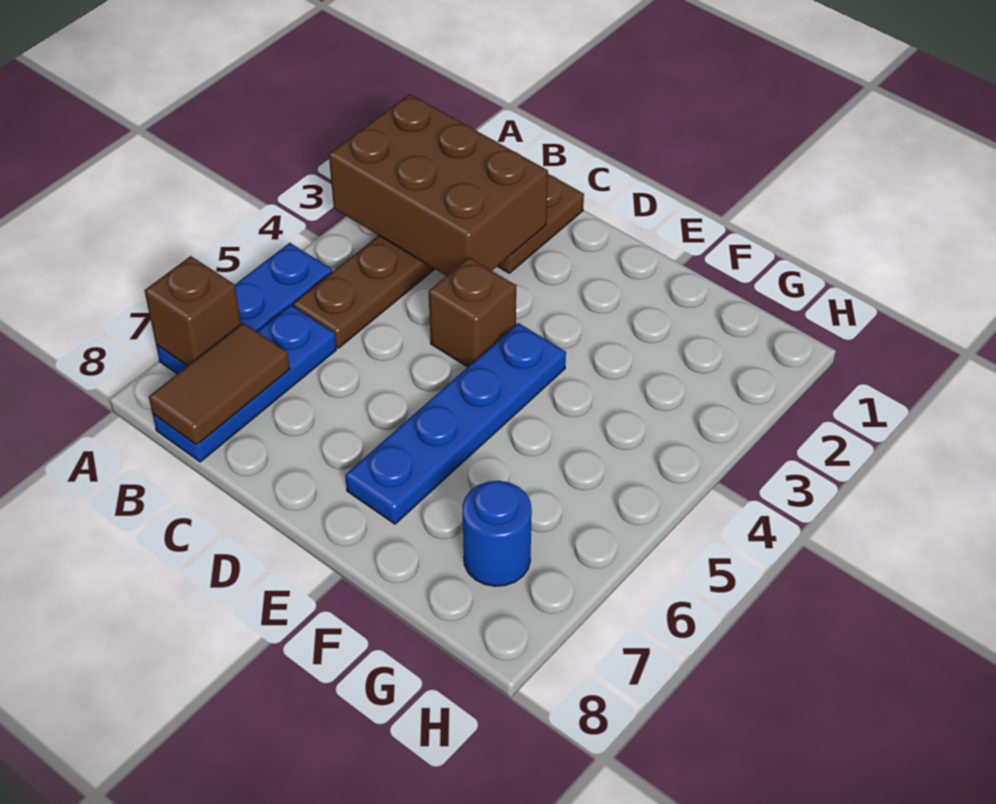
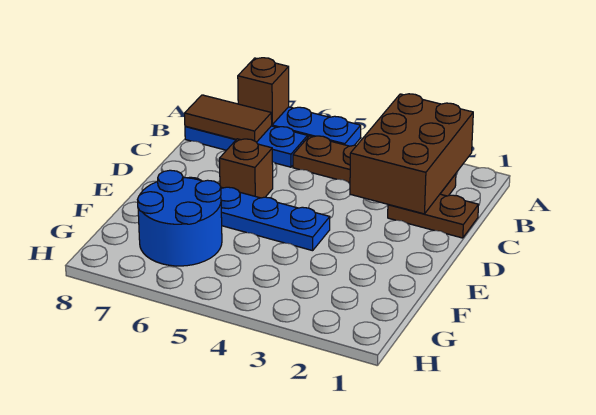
brown 1x1 brick [428,258,516,367] -> brown 1x1 brick moved to [219,139,273,198]
blue 1x1 round brick [462,481,532,586] -> blue 2x2 round brick [138,170,222,266]

